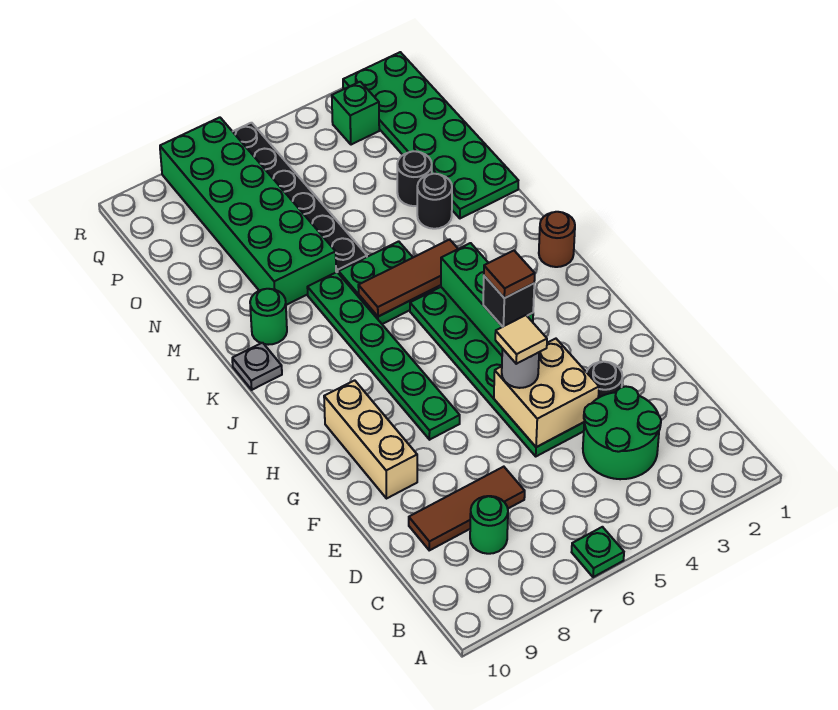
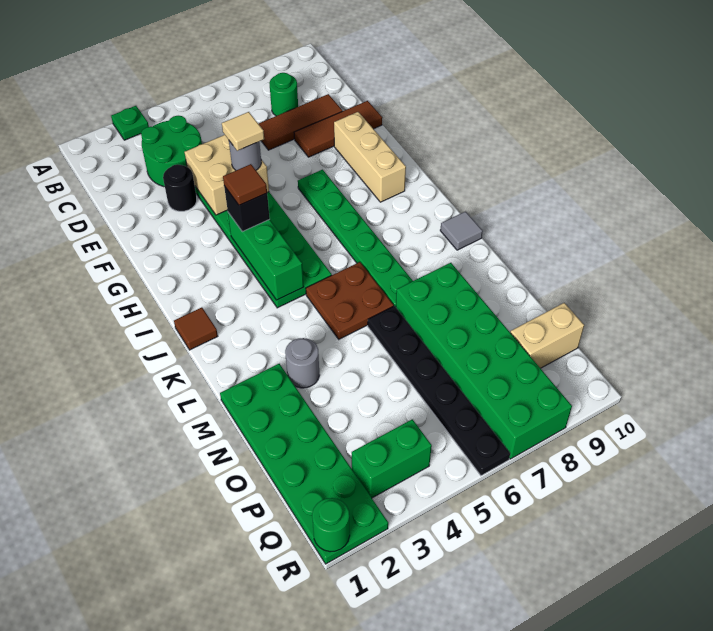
green 1x1 plate [572,527,624,577] -> green 1x1 plate moved to [111,106,149,140]
brown 1x1 round brick [539,212,575,267] -> brown 1x1 tile [174,308,218,350]
brown 1x3 tile [358,239,458,317] -> brown 1x3 tile moved to [294,101,382,157]
green 2x2 plate [339,241,438,324] -> brown 2x2 plate [306,262,394,339]
grey 1x1 plate [232,343,282,390] -> grey 1x1 tile [440,212,483,250]
green 1x1 round brick [250,289,287,345] -> green 1x1 round brick moved to [312,498,350,552]
black 1x1 round brick [417,174,452,229] -> grey 1x1 round brick [285,338,320,388]
black 1x1 round brick [397,151,432,206] -> none
none -> tan 1x2 brick [510,303,584,368]
green 1x1 brick [332,82,379,145] -> green 1x2 brick [352,419,432,498]

